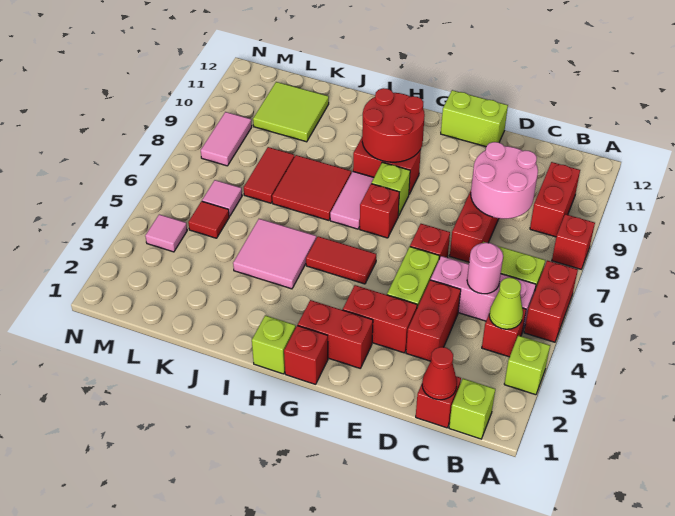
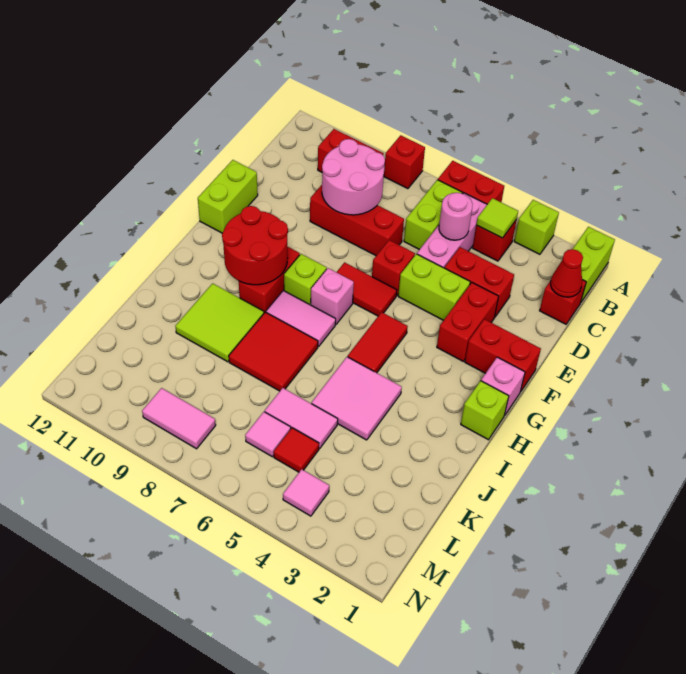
lime 1x1 brick [449,379,495,439] -> lime 1x2 brick [573,227,615,302]
lime 1x1 cone [489,278,523,329] -> lime 1x1 tile [476,198,518,238]
red 1x2 brick [298,300,373,368] -> red 1x2 brick turned to [465,319,541,392]
red 1x1 brick [284,325,328,384] -> pink 1x1 brick [481,357,525,416]
red 1x1 brick [360,184,399,238] -> pink 1x1 brick [311,268,354,324]
none -> pink 1x2 tile [265,388,338,448]
red 1x2 tile [244,147,295,203] -> red 1x2 tile moved to [337,262,397,316]
lime 2x2 tile [253,82,329,142] -> lime 2x2 tile moved to [175,283,264,362]

